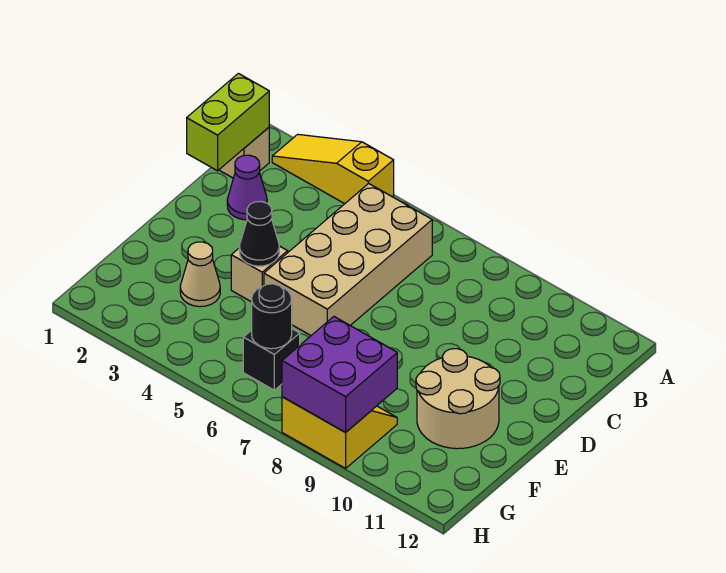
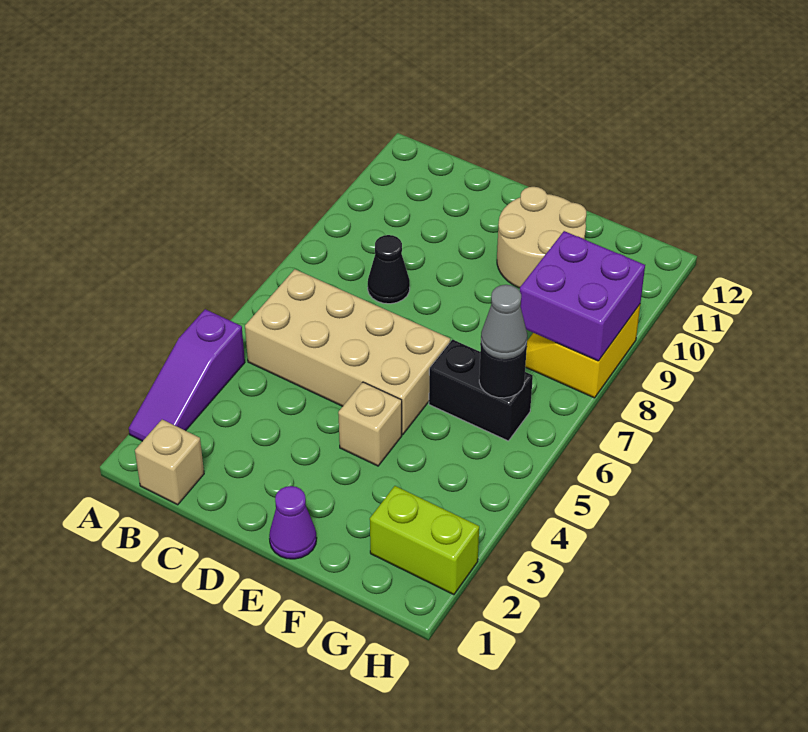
yellow 1x3 slope [272,134,394,204] -> purple 1x3 slope [129,309,245,441]
lime 1x2 brick [187,73,269,171] -> lime 1x2 brick moved to [370,486,479,595]
purple 1x1 cone [227,155,267,220] -> purple 1x1 cone moved to [269,486,317,559]
black 1x1 cone [239,201,279,266] -> black 1x1 cone moved to [368,235,410,304]
tan 1x1 cone [180,242,220,307] -> none
black 1x1 brick [243,329,300,390] -> black 1x2 brick [429,340,533,441]
none -> grey 1x1 cone [481,285,527,360]

